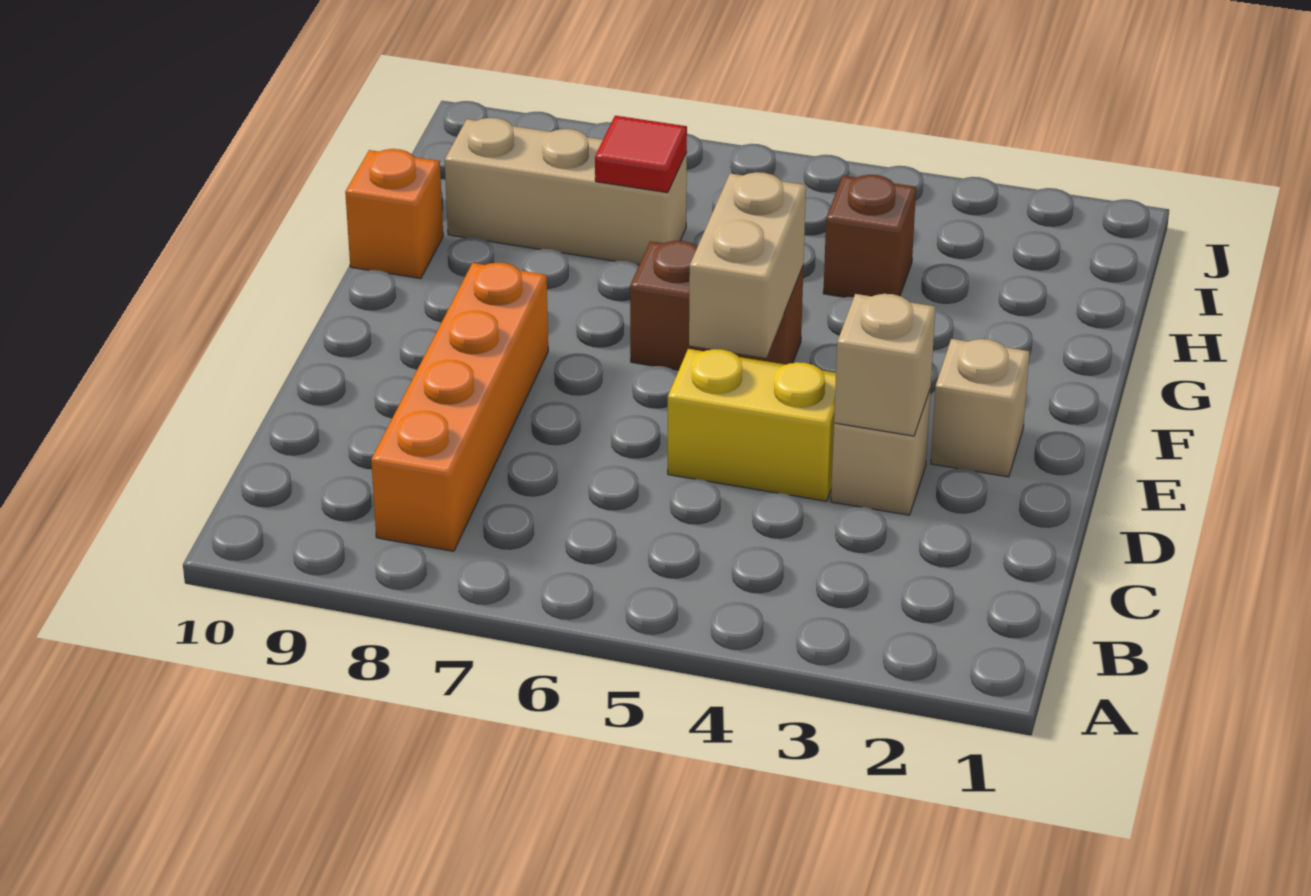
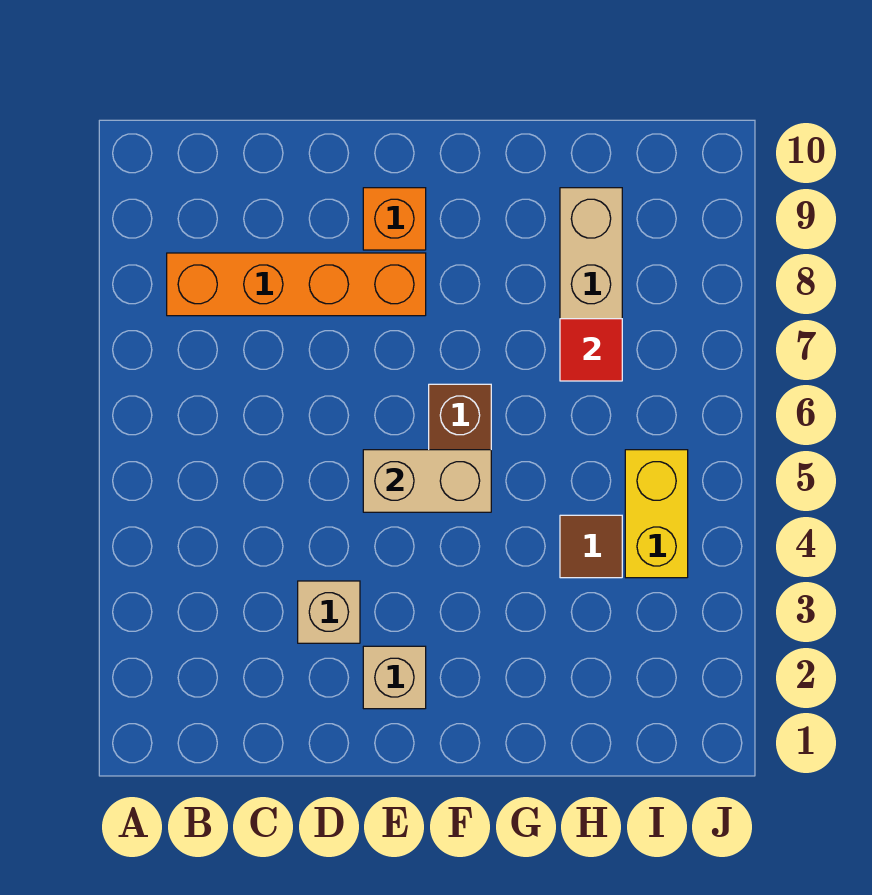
tan 1x1 brick [834,294,935,436] -> none
yellow 1x2 brick [668,349,836,501] -> yellow 1x2 brick moved to [625,450,688,578]
orange 1x1 brick [345,149,443,279] -> orange 1x1 brick moved to [363,188,426,250]
brown 1x1 brick [823,175,916,297] -> brown 1x1 tile [560,515,622,578]

